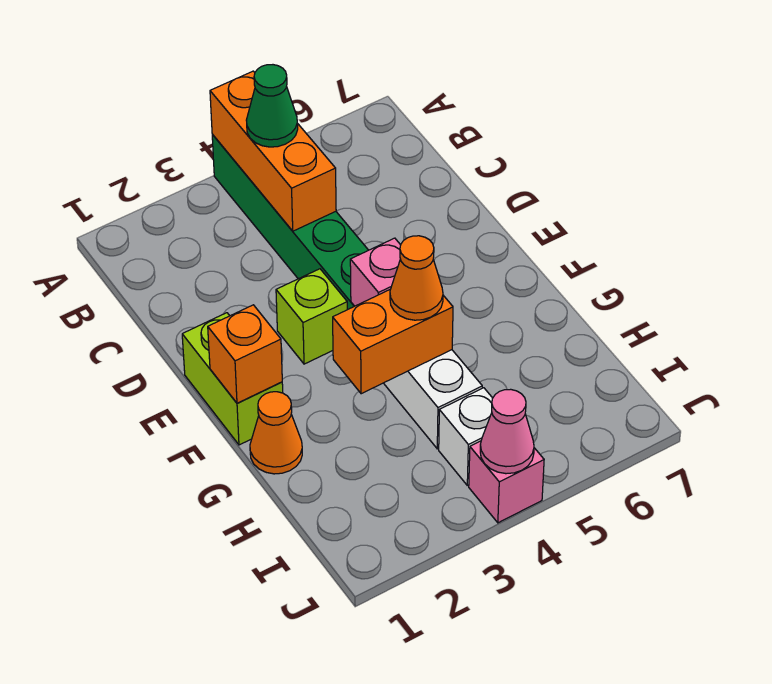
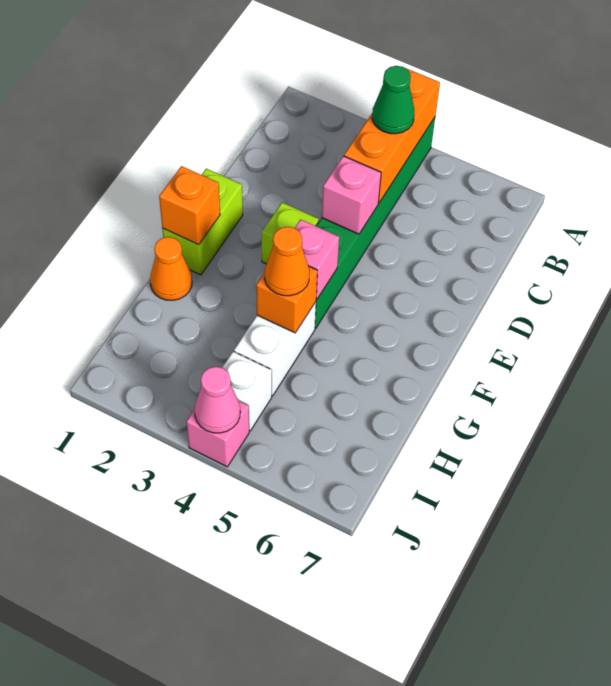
none -> pink 1x1 brick [322,156,381,234]
orange 1x2 brick [333,290,453,394] -> orange 1x1 brick [256,267,317,333]

